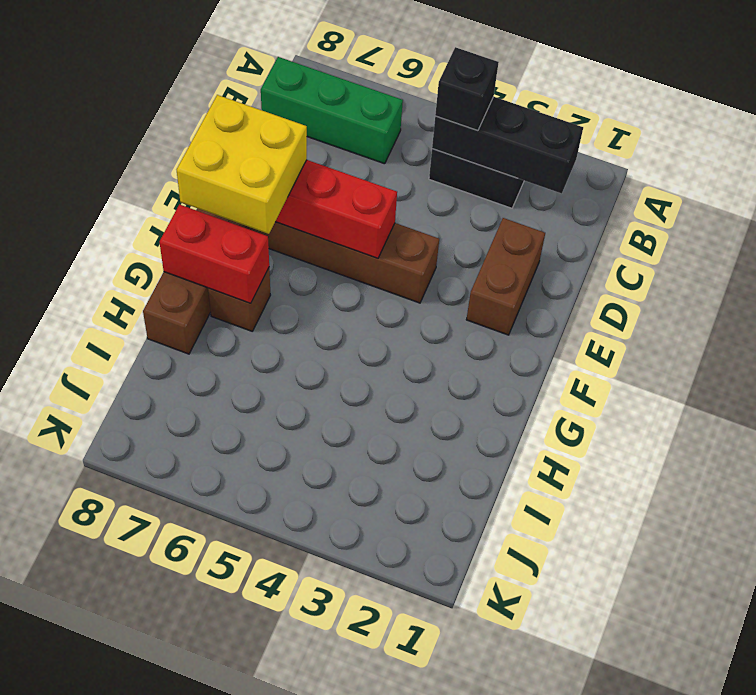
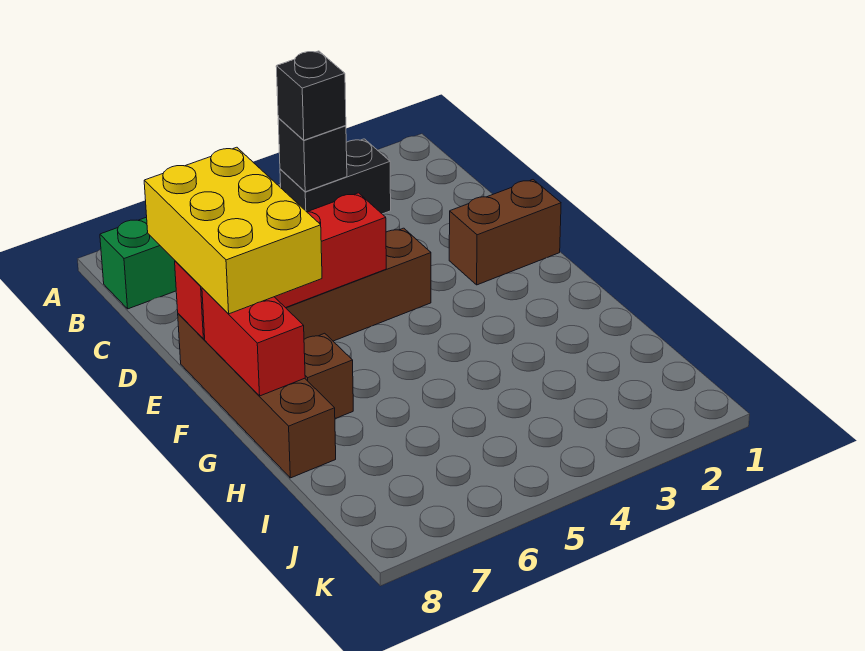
black 1x3 brick [432,97,583,193] -> black 1x1 brick [278,118,347,192]
brown 1x2 brick [466,218,545,335] -> brown 1x2 brick turned to [449,180,561,285]
yellow 2x2 brick [177,95,307,234] -> yellow 2x3 brick [144,147,322,314]
red 1x2 brick [160,204,269,303] -> red 1x2 brick turned to [202,288,305,396]

